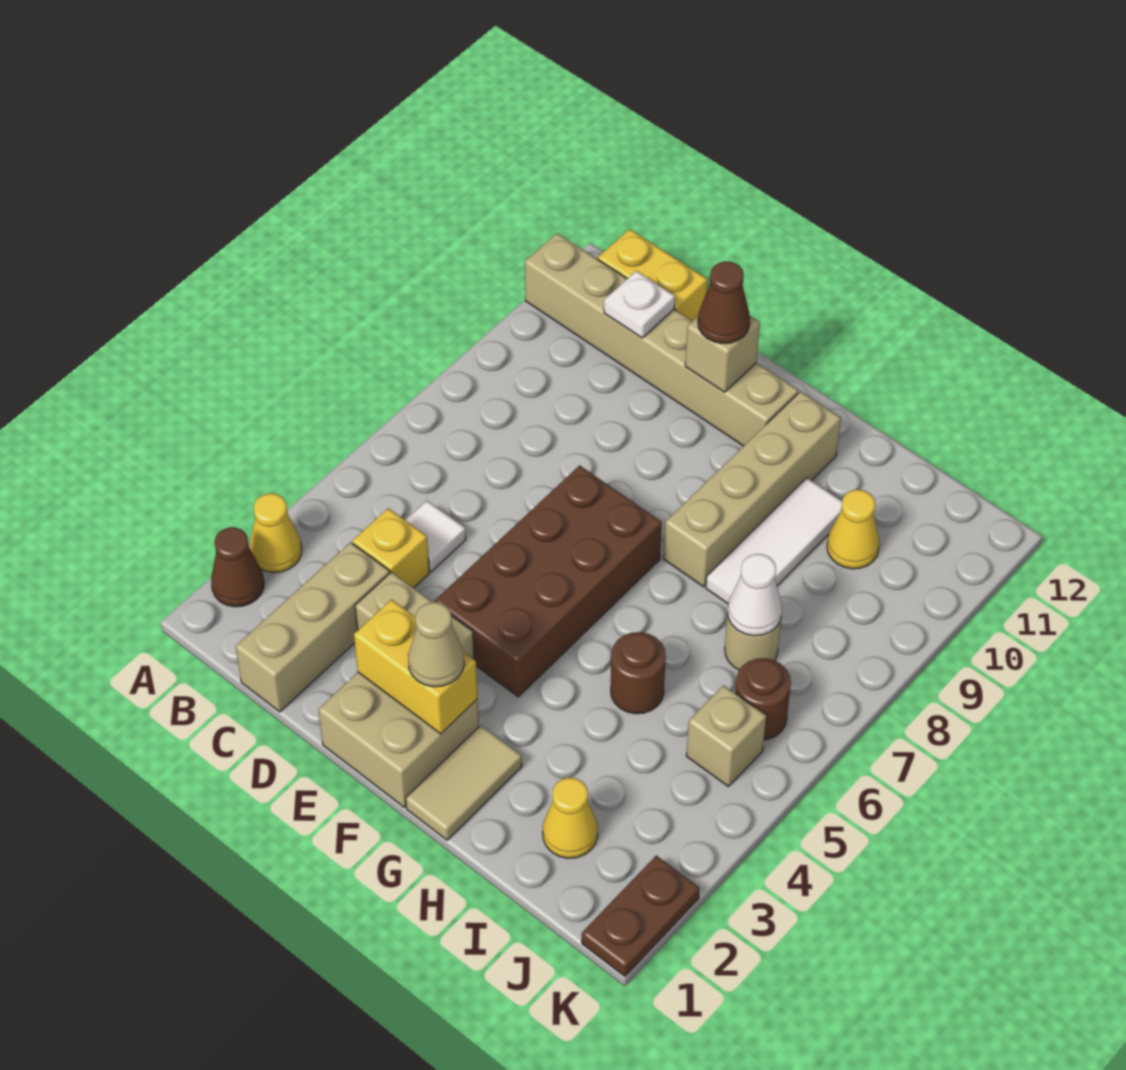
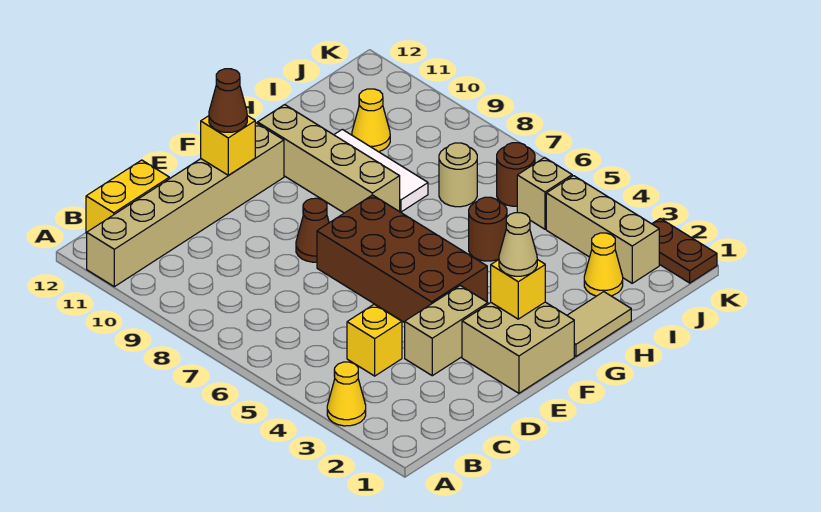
brown 1x1 cone [211,527,264,607] -> brown 1x1 cone moved to [296,198,329,262]
tan 1x3 brick [235,542,390,712] -> tan 1x3 brick moved to [546,176,659,283]
white 1x1 tile [406,501,466,572] -> none
white 1x1 plate [604,271,675,338] -> none
yellow 1x2 brick [354,599,478,734] -> yellow 1x1 brick [491,259,545,319]
tan 1x1 brick [685,316,760,392] -> yellow 1x1 brick [201,116,255,175]
tan 1x2 tile [406,725,522,840] -> tan 1x2 tile turned to [567,292,631,357]
white 1x1 cone [728,554,782,636] -> none

